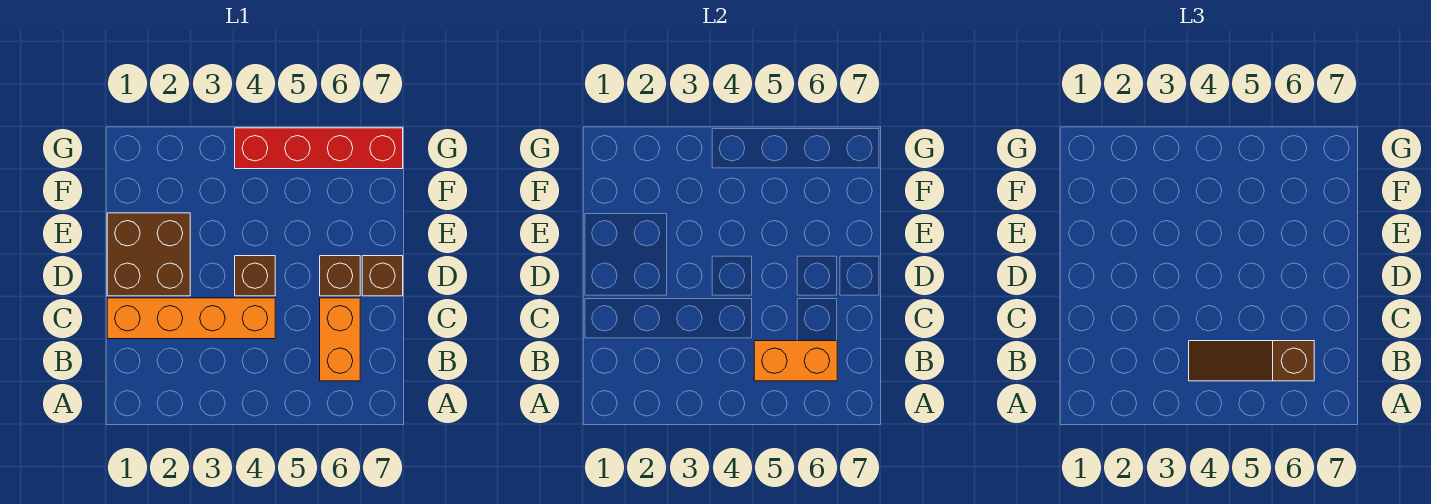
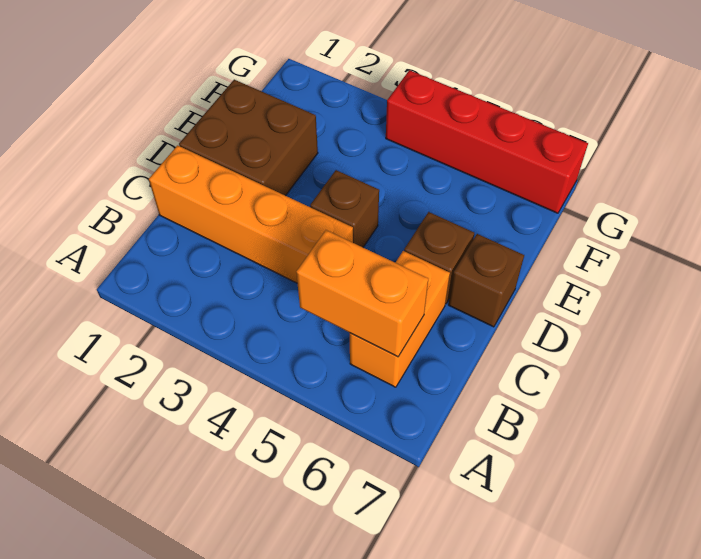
brown 1x3 slope [1189,341,1314,381] -> none

